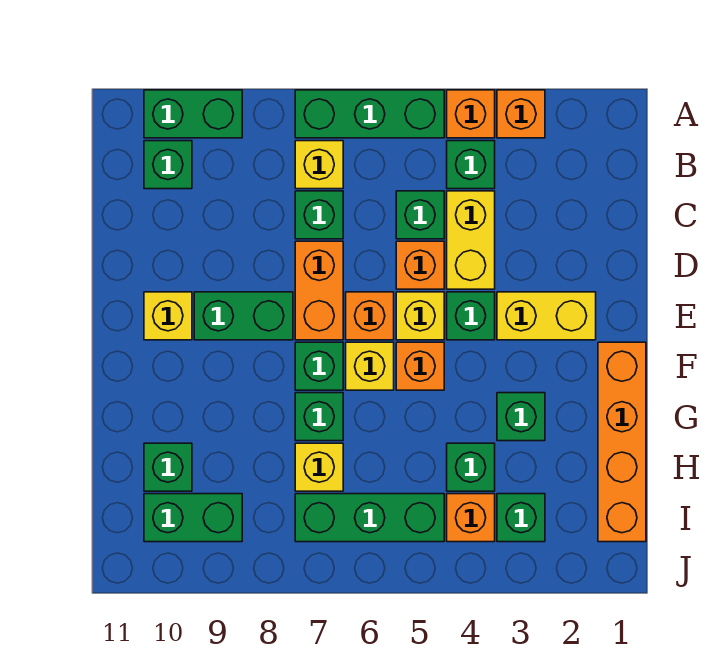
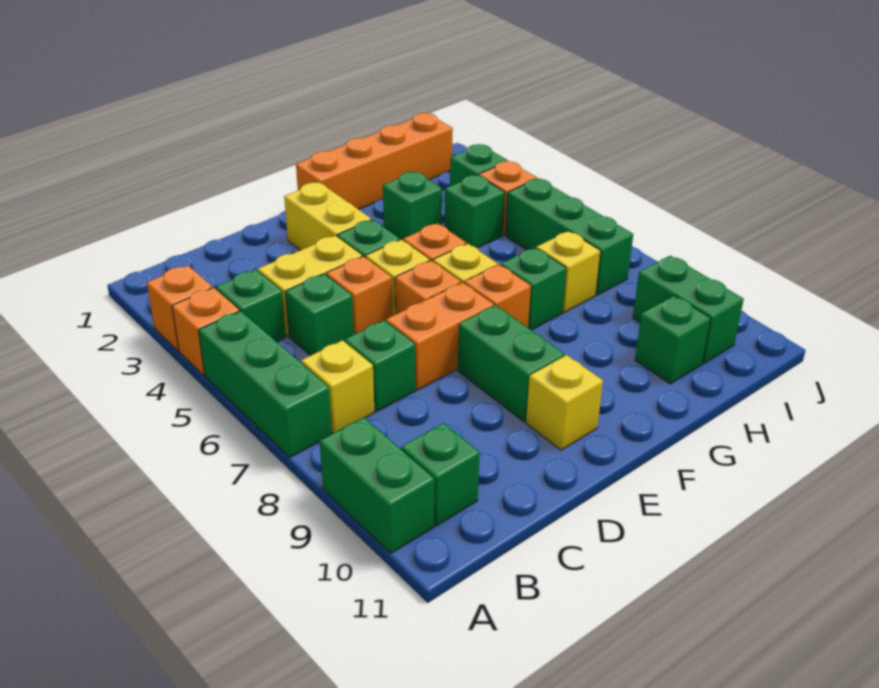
green 1x1 brick [295,342,343,390] -> orange 1x1 brick [464,265,531,328]

